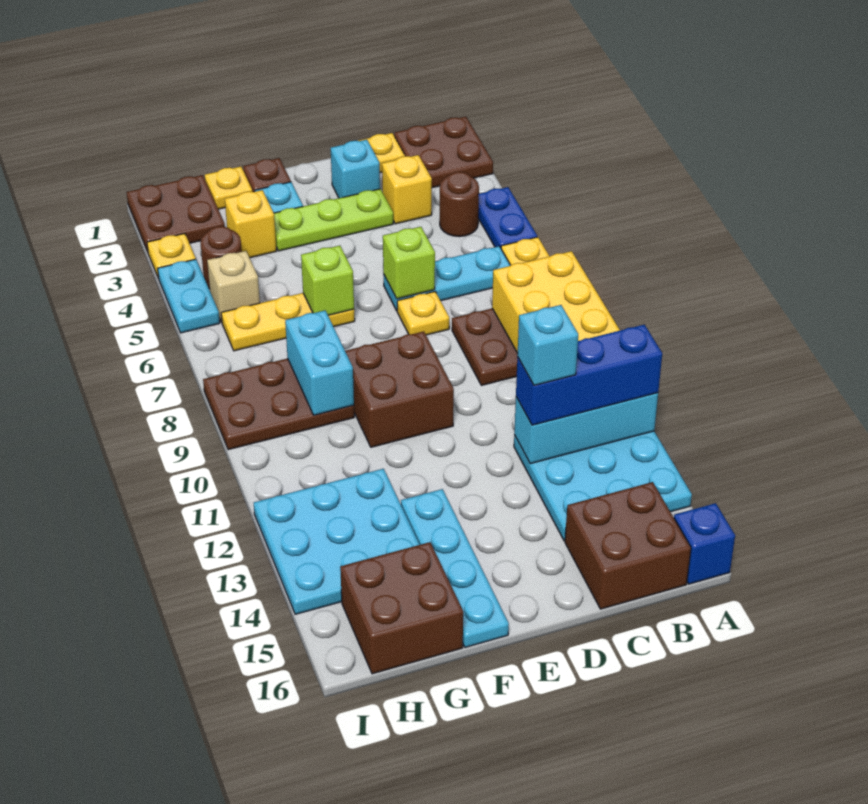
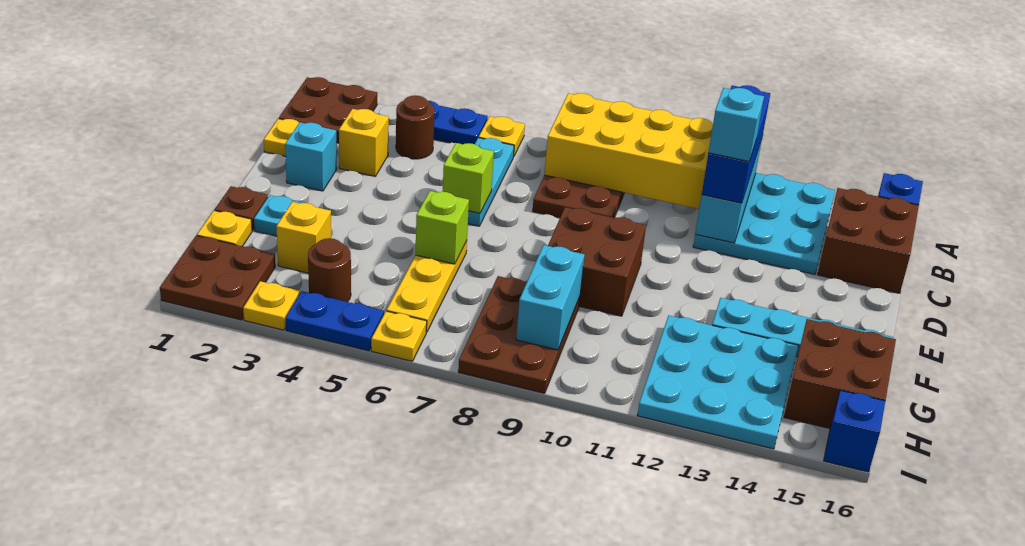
lime 1x3 plate [274,189,393,251] -> none
yellow 1x1 plate [397,292,449,335] -> yellow 1x1 plate moved to [371,311,427,361]
cyan 1x2 brick [285,311,354,415] -> cyan 1x2 brick turned to [516,245,585,350]
tan 1x1 brick [207,251,260,322] -> none
cyan 1x2 plate [158,259,220,333] -> blue 1x2 plate [286,291,384,351]
none -> blue 1x1 brick [824,390,885,472]

